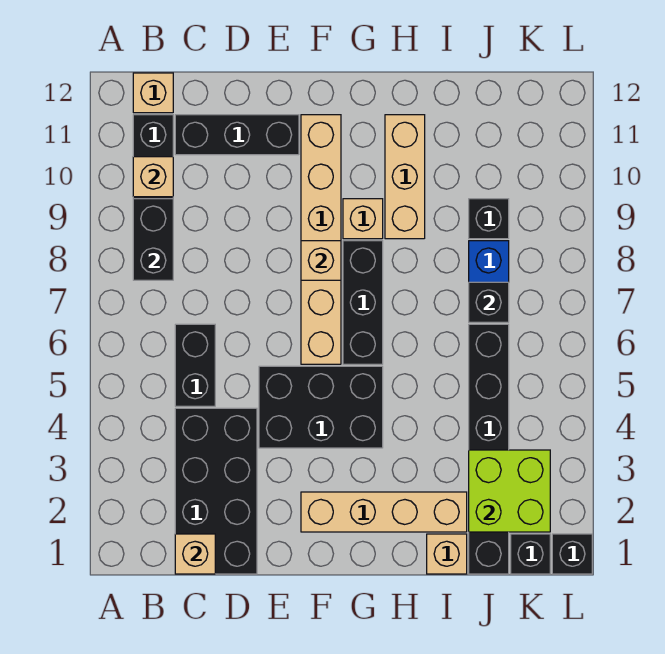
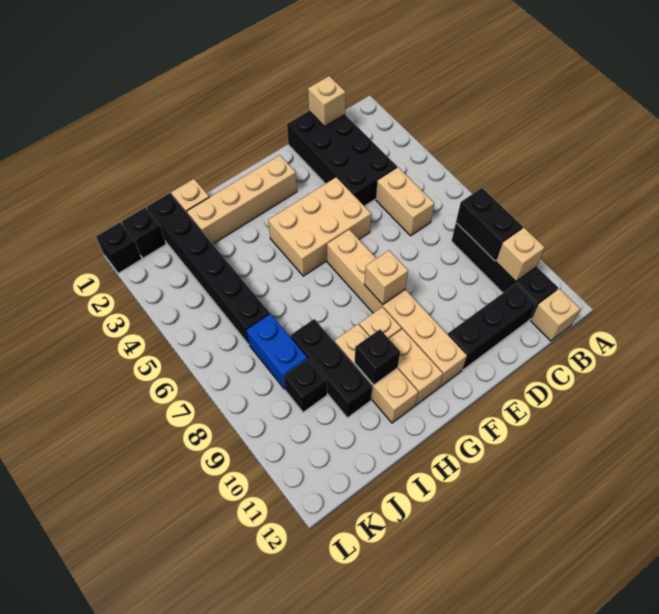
black 1x2 brick [175,324,215,406] -> tan 1x2 brick [376,167,434,236]
black 2x3 brick [259,366,383,448] -> tan 2x3 brick [268,177,371,276]
black 1x3 brick [343,241,383,364] -> black 1x3 brick moved to [291,319,372,418]
none -> tan 1x2 brick [389,329,443,405]
lime 2x2 brick [469,450,550,532] -> none
black 1x1 brick [469,282,509,322] -> black 1x1 brick moved to [354,329,400,385]

